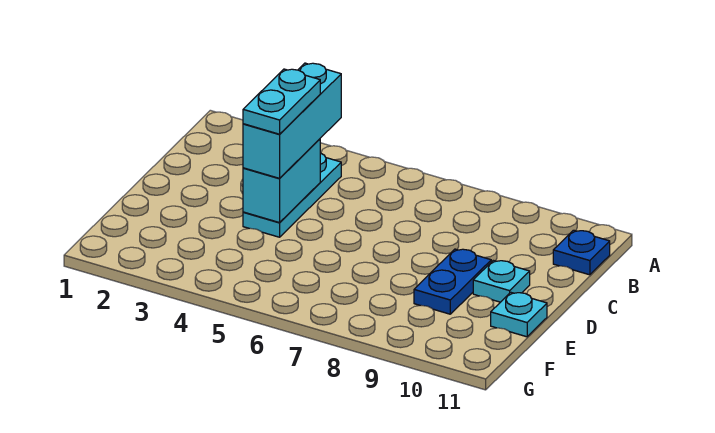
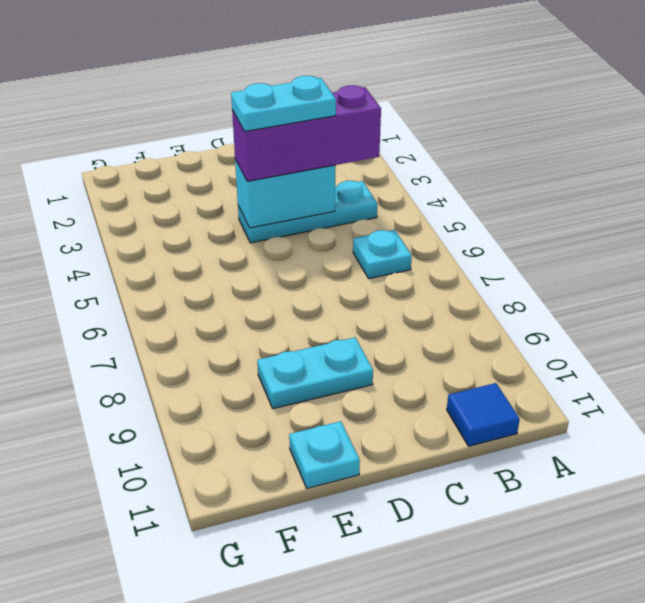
cyan 1x3 brick [243,63,341,178] -> purple 1x3 brick [232,85,381,181]
blue 1x1 plate [553,230,610,275] -> blue 1x1 tile [447,383,520,446]
blue 1x2 plate [414,249,491,314] -> cyan 1x2 plate [257,338,373,409]
cyan 1x1 plate [473,260,530,302] -> cyan 1x1 plate moved to [353,230,412,279]

